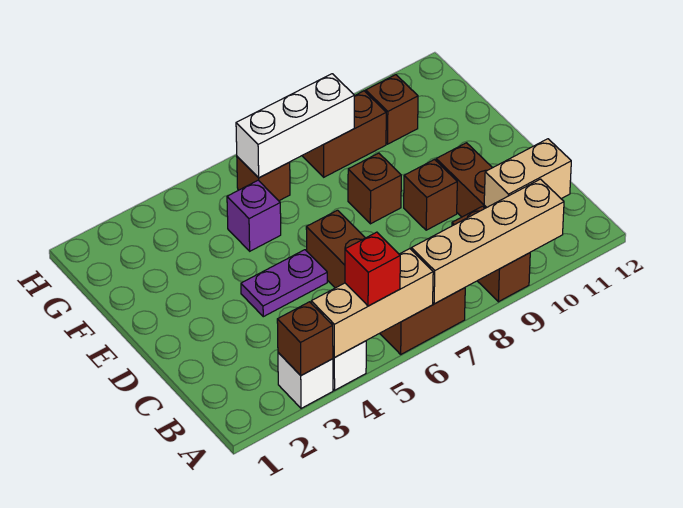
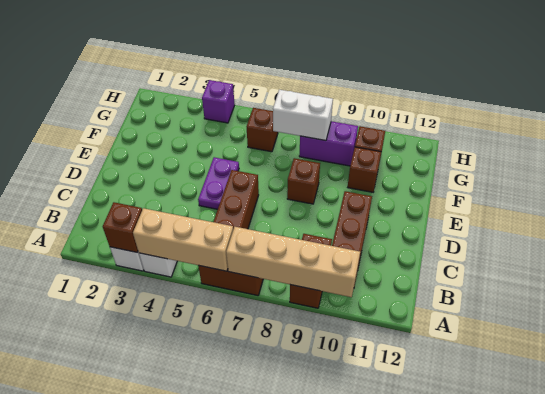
red 1x1 brick [345,232,400,306] -> none
tan 1x2 brick [484,139,571,208] -> none
purple 1x2 plate [241,250,327,317] -> purple 1x2 plate turned to [198,157,239,209]
brown 1x1 brick [404,160,457,230] -> brown 1x1 brick moved to [348,147,381,192]
purple 1x1 brick [227,180,281,251] -> purple 1x1 brick moved to [202,80,235,123]
white 1x3 brick [236,74,354,178] -> white 1x2 brick [273,90,333,141]
brown 1x2 brick [302,91,386,177] -> purple 1x2 brick [299,121,358,166]

